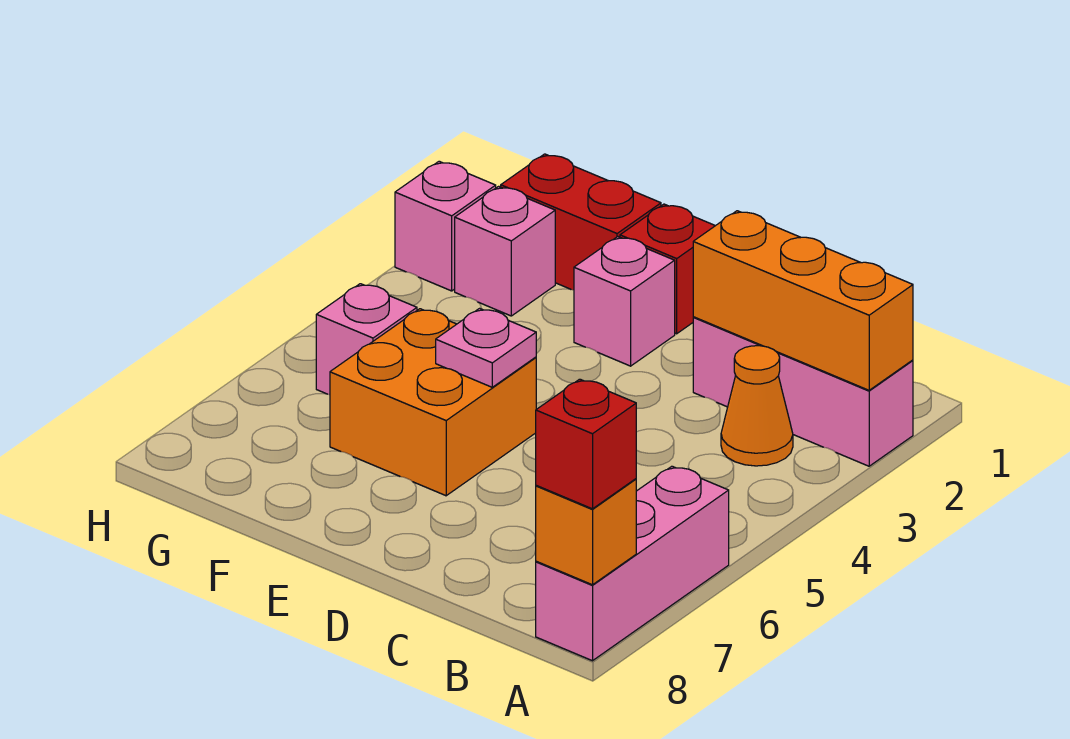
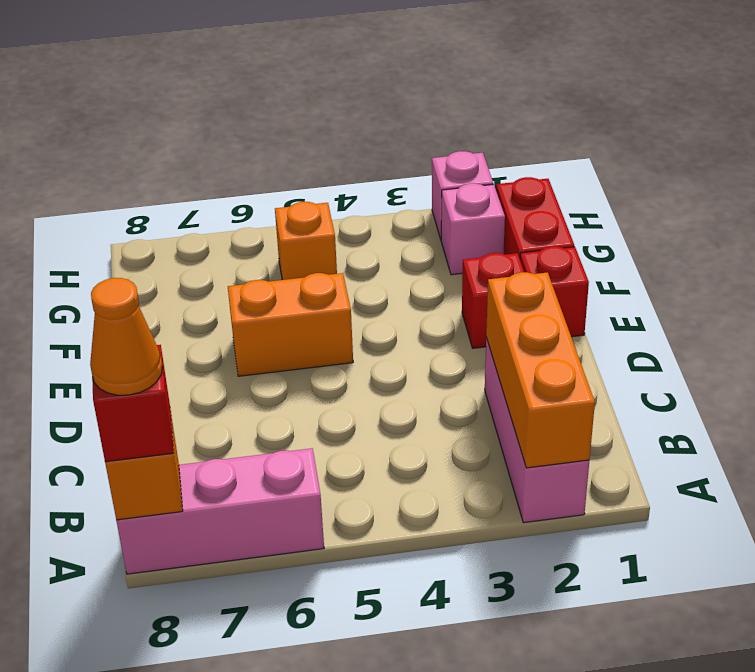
orange 1x1 cone [721,346,793,466] -> orange 1x1 cone moved to [90,278,162,395]
pink 1x1 brick [574,237,675,366] -> red 1x1 brick [462,253,524,348]
orange 2x2 brick [330,309,536,496] -> orange 1x2 brick [228,273,353,376]
pink 1x1 plate [436,308,536,387] -> none
pink 1x1 brick [316,284,417,395] -> orange 1x1 brick [275,202,337,280]

